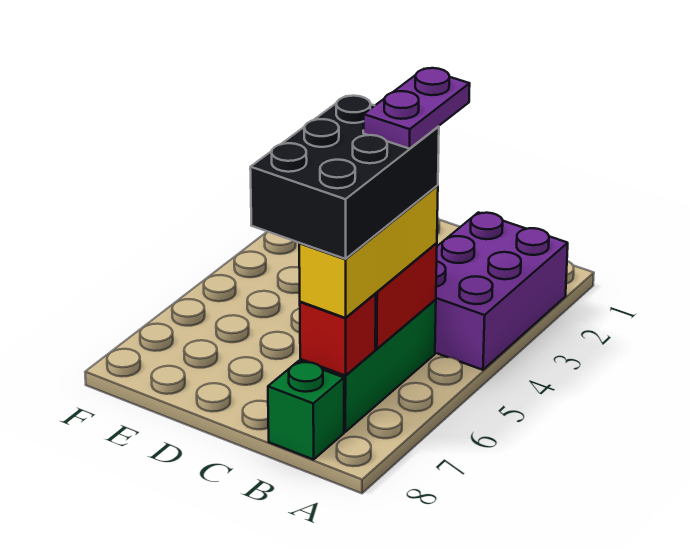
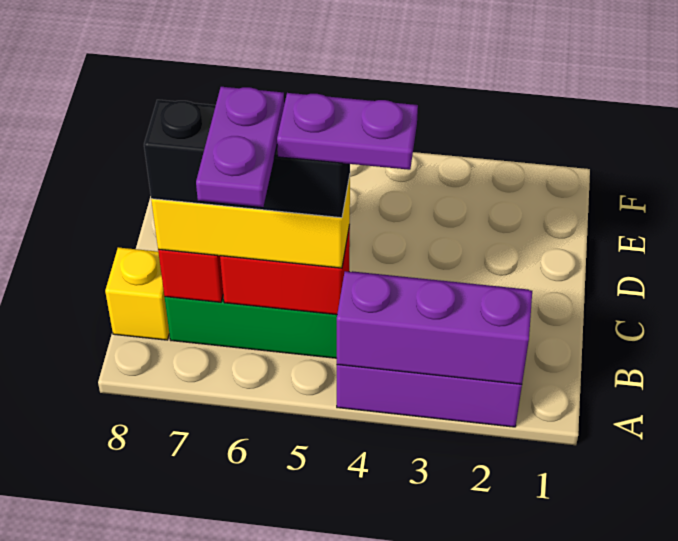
none -> purple 1x3 brick [337,271,532,384]
none -> purple 1x2 plate [196,87,284,207]
black 2x3 brick [250,96,439,259] -> black 1x3 brick [144,100,350,218]
green 1x1 brick [268,361,344,460] -> yellow 1x1 brick [105,247,169,340]

